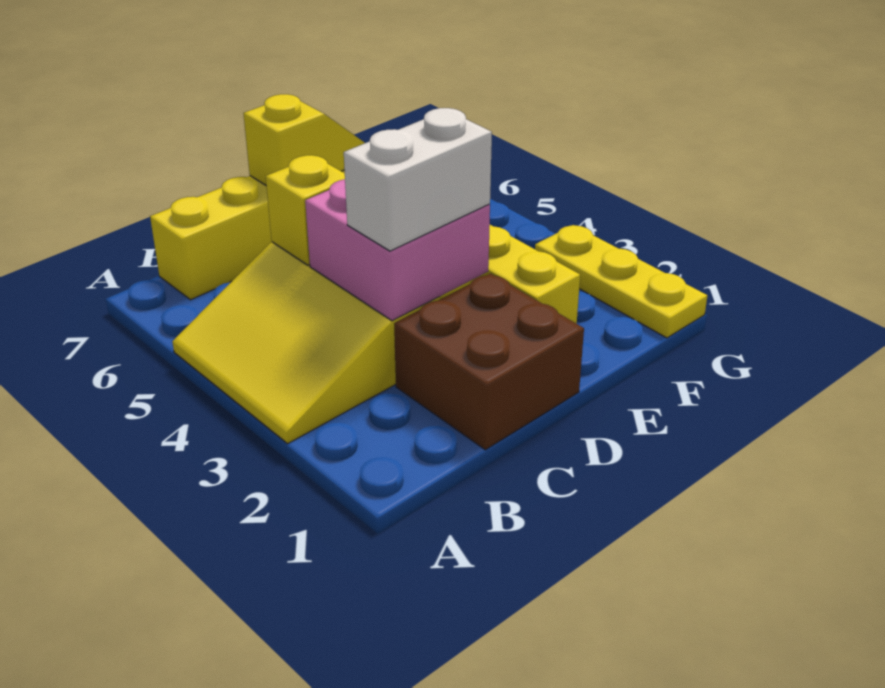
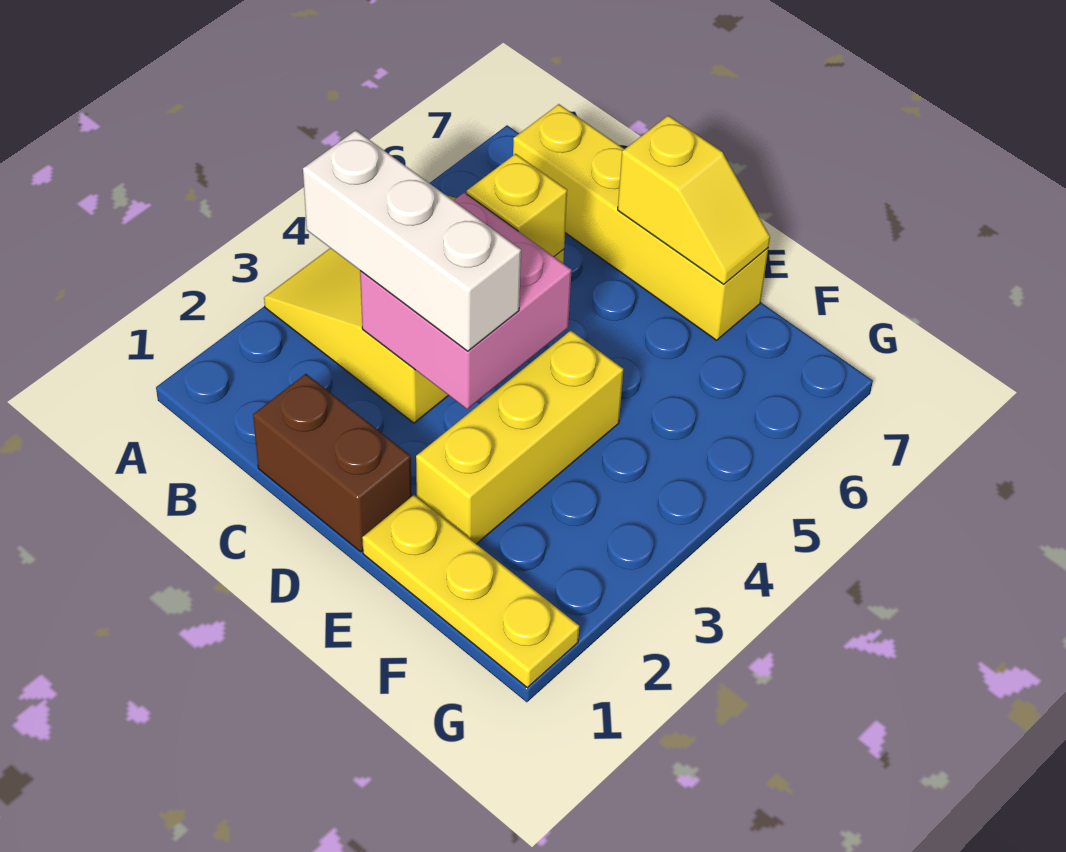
brown 2x2 brick [394,274,584,450] -> brown 1x2 brick [253,374,412,552]
white 1x2 brick [344,108,492,251] -> white 1x3 brick [303,130,521,351]
yellow 1x3 plate [535,225,708,338] -> yellow 1x3 plate turned to [362,495,579,687]

